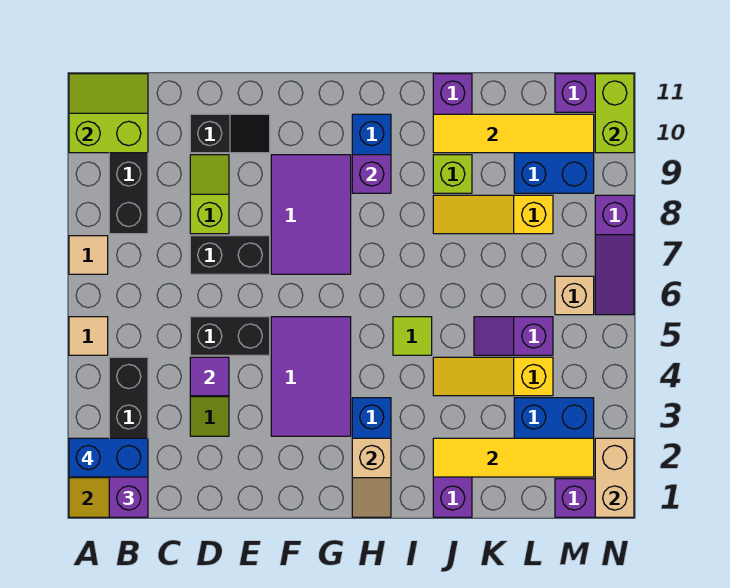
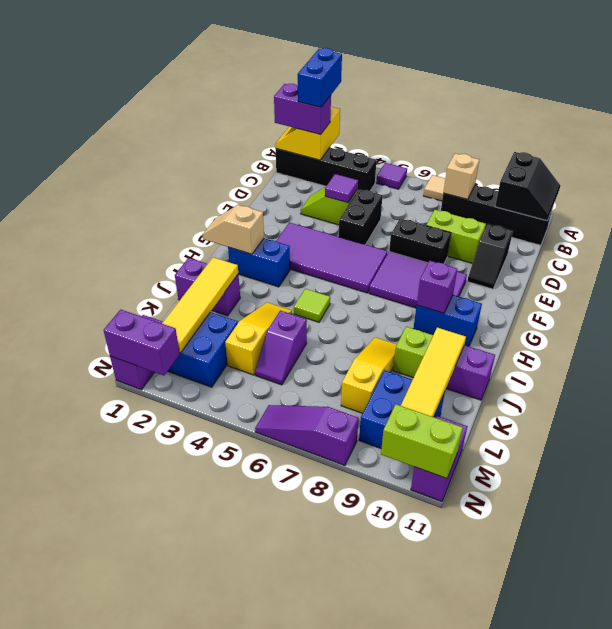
tan 1x1 tile [69,317,108,355] -> purple 1x1 tile [376,163,407,189]
lime 2x2 slope [69,74,148,153] -> black 2x2 slope [495,152,561,221]
black 1x2 brick [190,236,270,274] -> black 1x2 brick turned to [389,219,451,264]
lime 1x2 slope [190,155,229,234] -> lime 1x2 brick [426,210,486,263]
purple 2x3 tile [271,317,351,436] -> purple 2x4 tile [276,222,388,293]
purple 1x2 slope [474,317,553,355] -> purple 1x2 slope turned to [255,311,307,385]
tan 1x1 brick [555,276,594,315] -> tan 1x1 brick moved to [443,153,479,199]
tan 1x2 brick [595,438,634,517] -> purple 1x2 brick [104,309,180,375]

